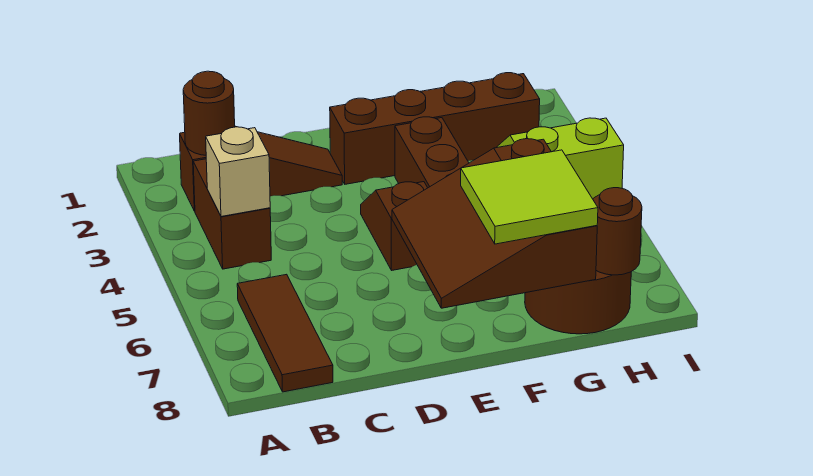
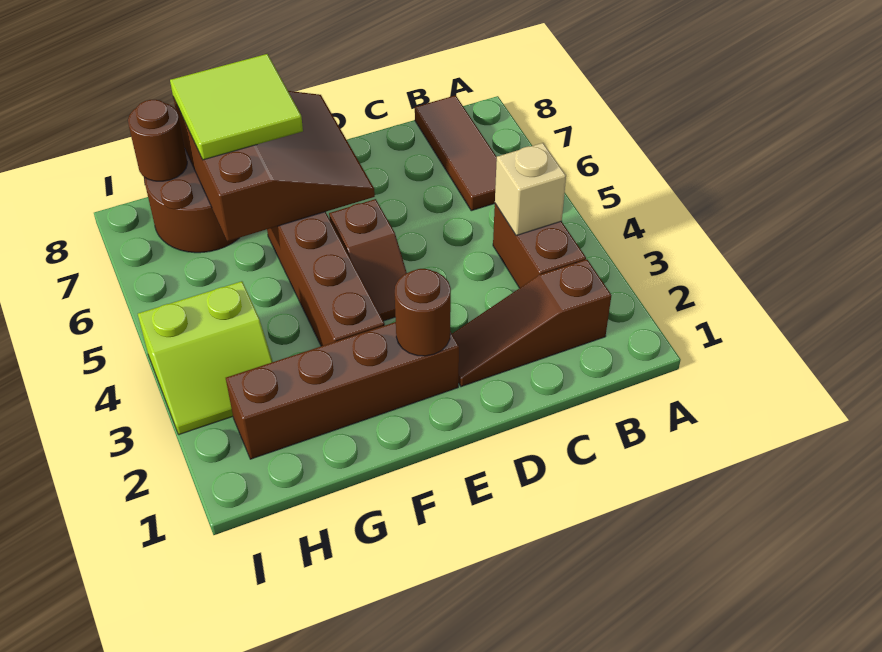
brown 1x1 round brick [183,71,235,155] -> brown 1x1 round brick moved to [395,269,451,356]

